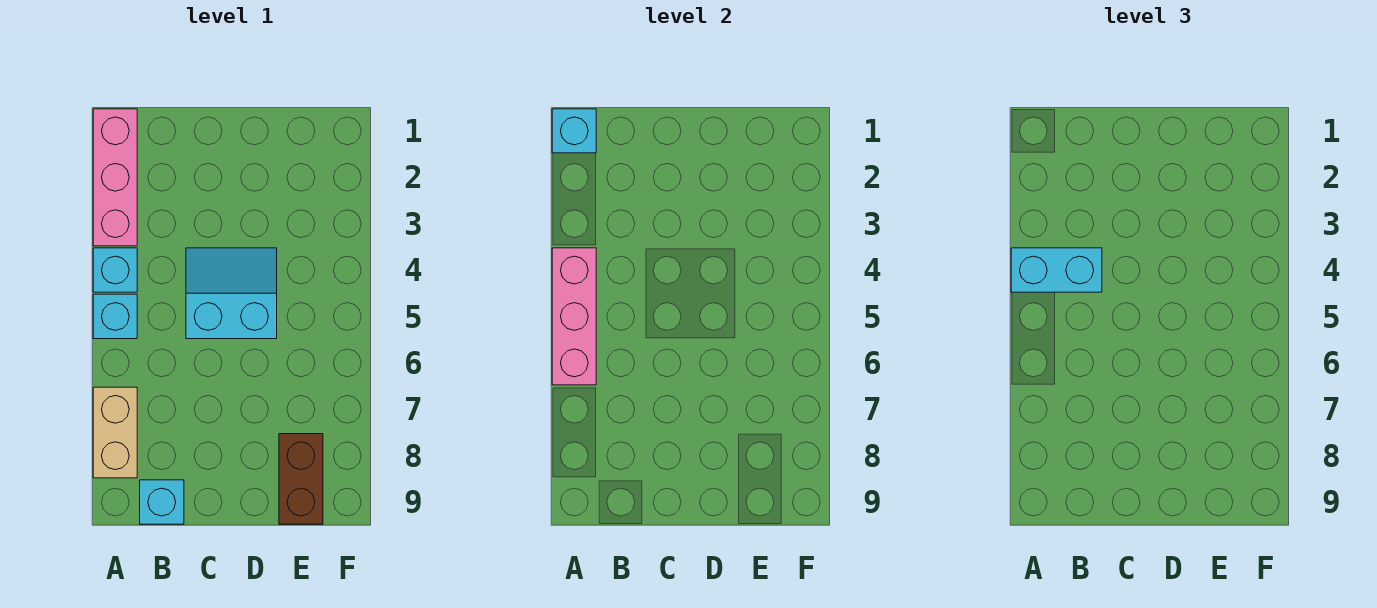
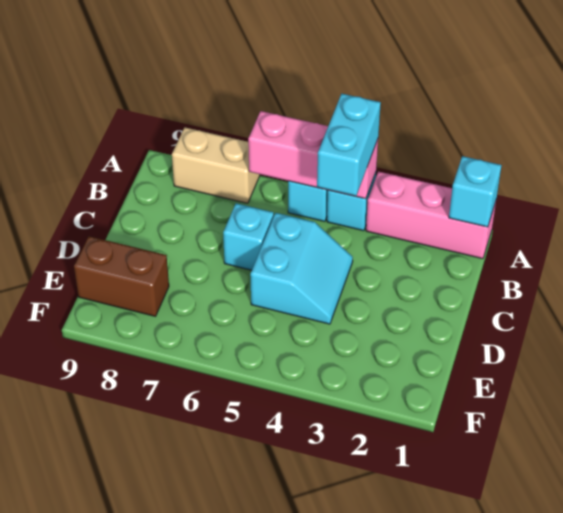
cyan 1x1 brick [140,480,184,524] -> cyan 1x1 brick moved to [223,203,274,270]

